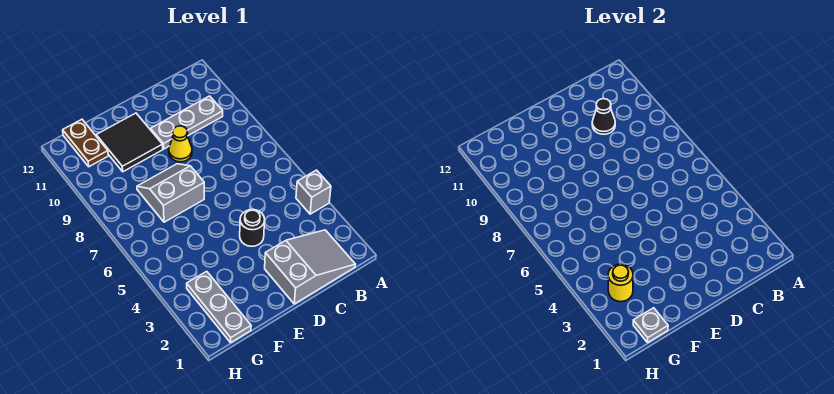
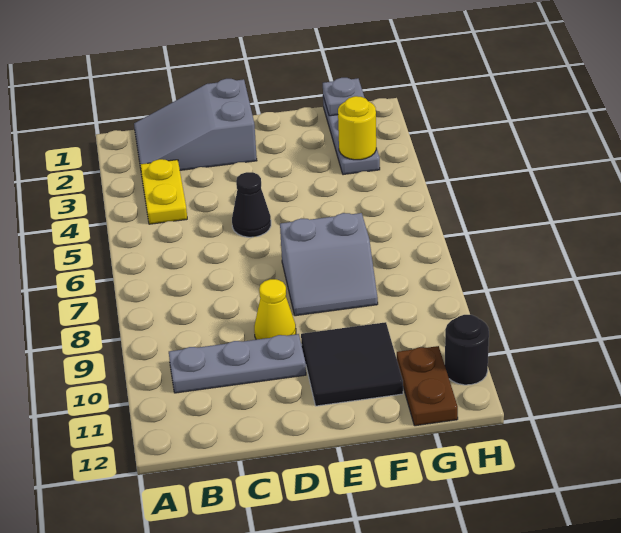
grey 1x1 brick [296,170,331,214] -> none
none -> yellow 1x2 plate [140,159,187,224]
black 1x1 cone [592,99,615,134] -> black 1x1 cone moved to [232,172,271,237]
black 1x1 round brick [240,210,265,246] -> black 1x1 round brick moved to [445,315,489,385]

